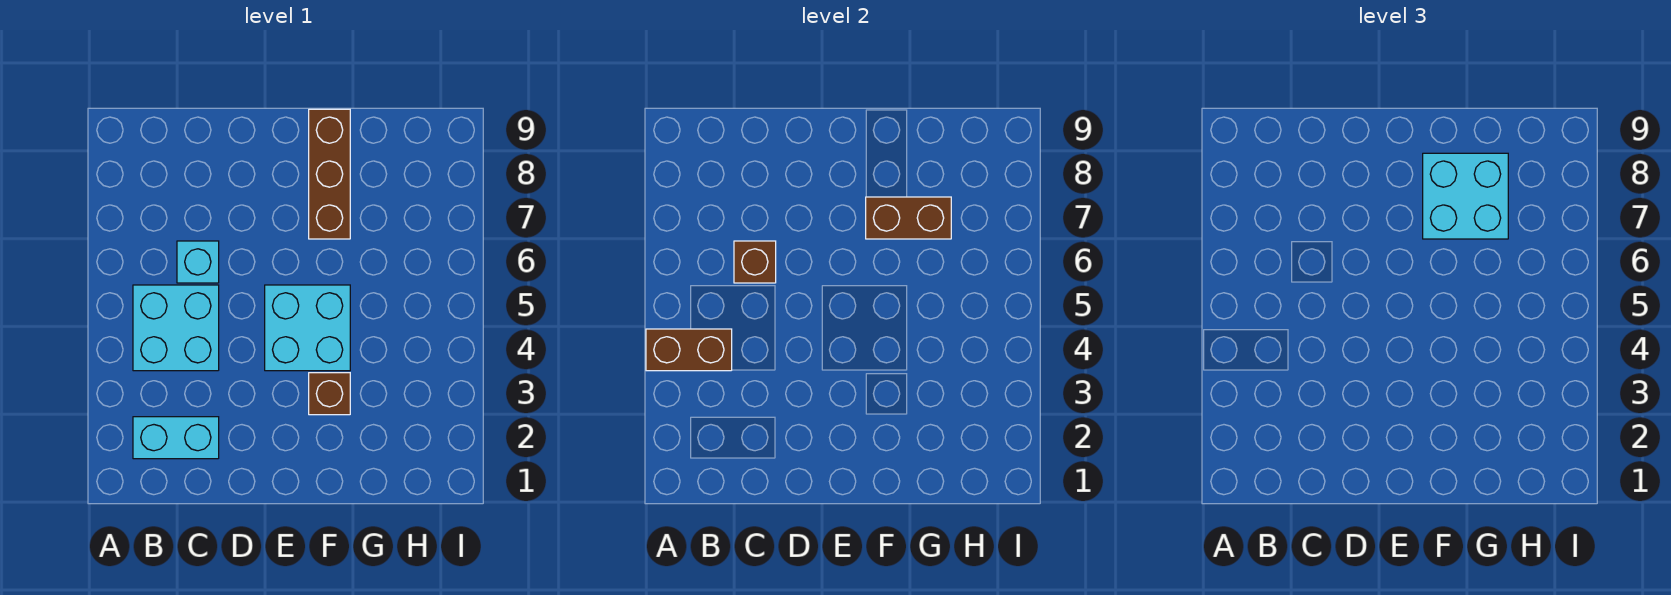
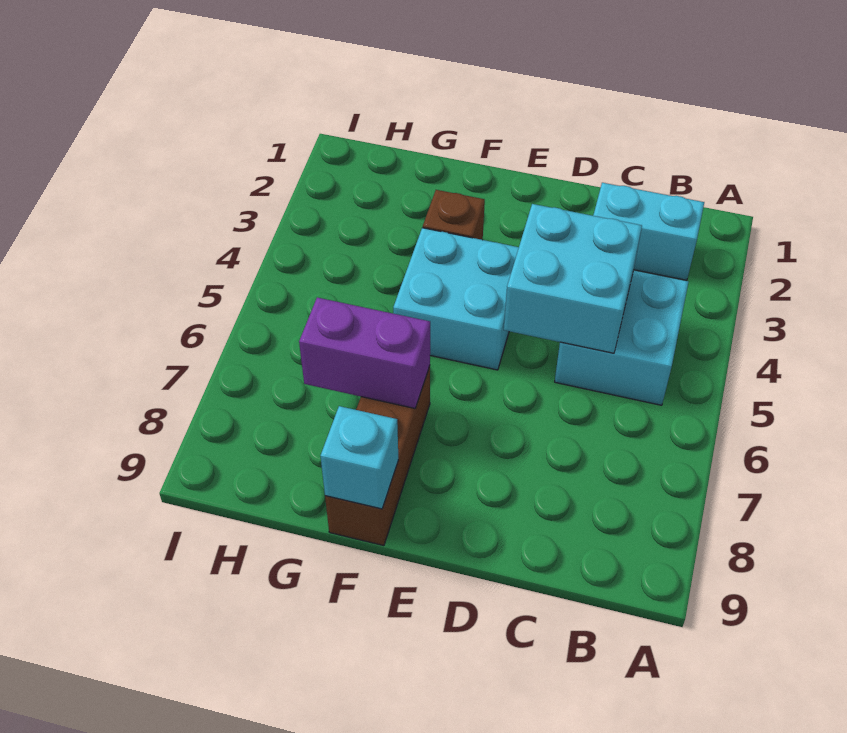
brown 1x2 brick [646,329,732,371] -> none
cyan 1x1 brick [177,241,219,283] -> cyan 1x1 brick moved to [321,406,398,509]
brown 1x1 brick [734,241,776,283] -> none
brown 1x2 brick [866,197,951,239] -> purple 1x2 brick [299,298,430,408]
cyan 2x2 brick [1423,153,1508,239] -> cyan 2x2 brick moved to [504,204,642,353]

